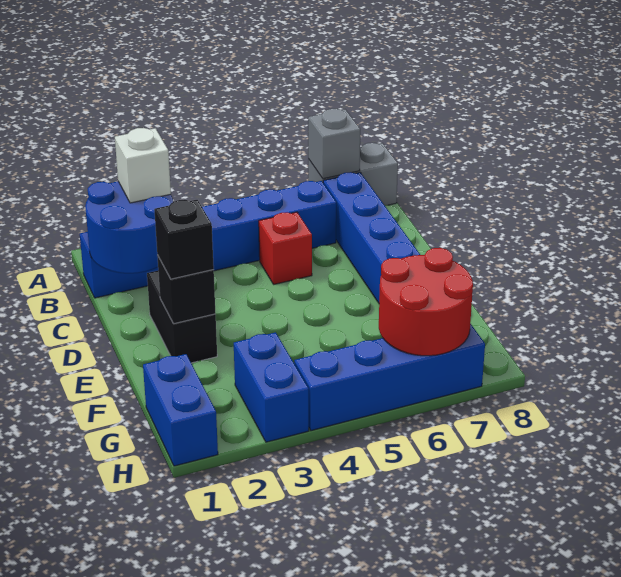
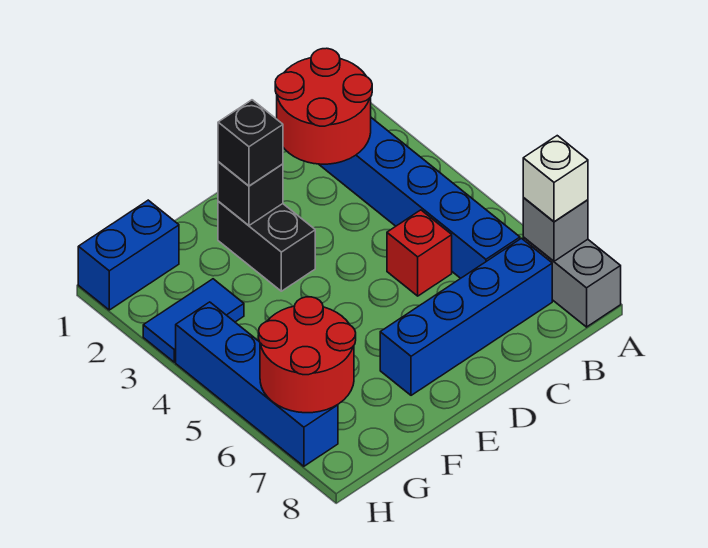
blue 2x2 round brick [85,181,173,273] -> red 2x2 round brick [275,48,372,164]
white 1x1 brick [115,128,171,203] -> white 1x1 brick moved to [523,136,588,222]
black 1x2 brick [147,271,217,363] -> black 1x2 brick turned to [218,202,315,291]
blue 1x2 brick [234,332,309,442] -> blue 1x2 tile [143,279,244,362]

